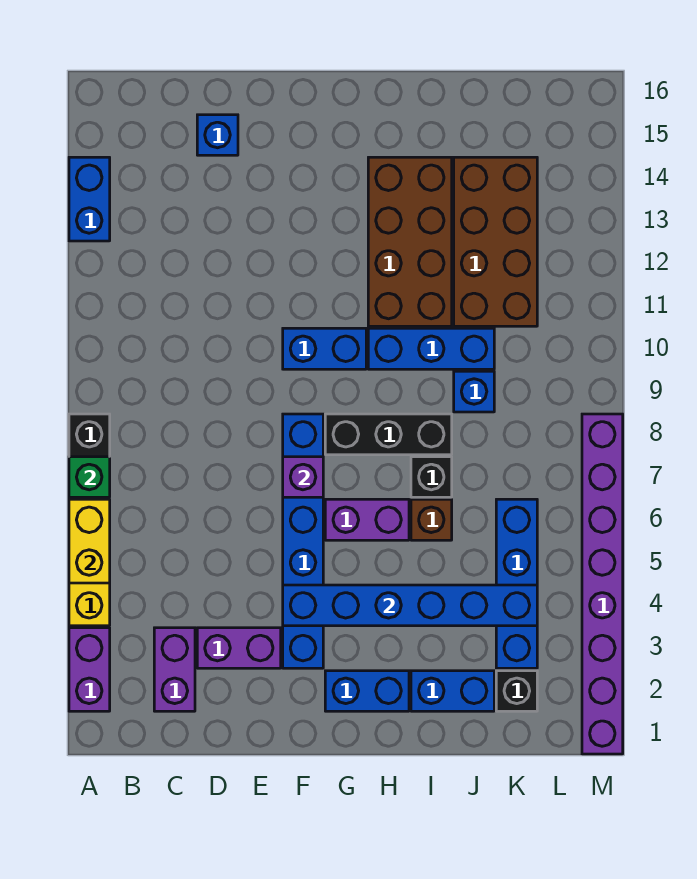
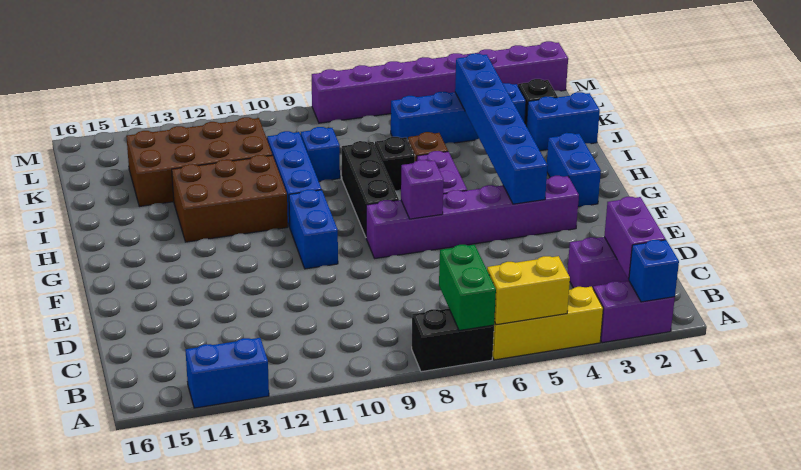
green 1x1 brick [69,457,110,497] -> green 1x2 brick [439,245,496,331]
purple 1x2 brick [197,628,281,668] -> purple 1x2 brick moved to [604,197,666,279]
blue 1x1 brick [197,115,238,155] -> blue 1x1 brick moved to [629,240,679,302]
blue 1x6 brick [283,414,323,668] -> purple 1x6 brick [366,176,579,258]
brown 2x4 brick [368,157,452,326] -> brown 2x3 brick [172,155,288,242]
blue 1x2 brick [411,671,494,711] -> blue 1x2 brick turned to [527,92,600,151]

